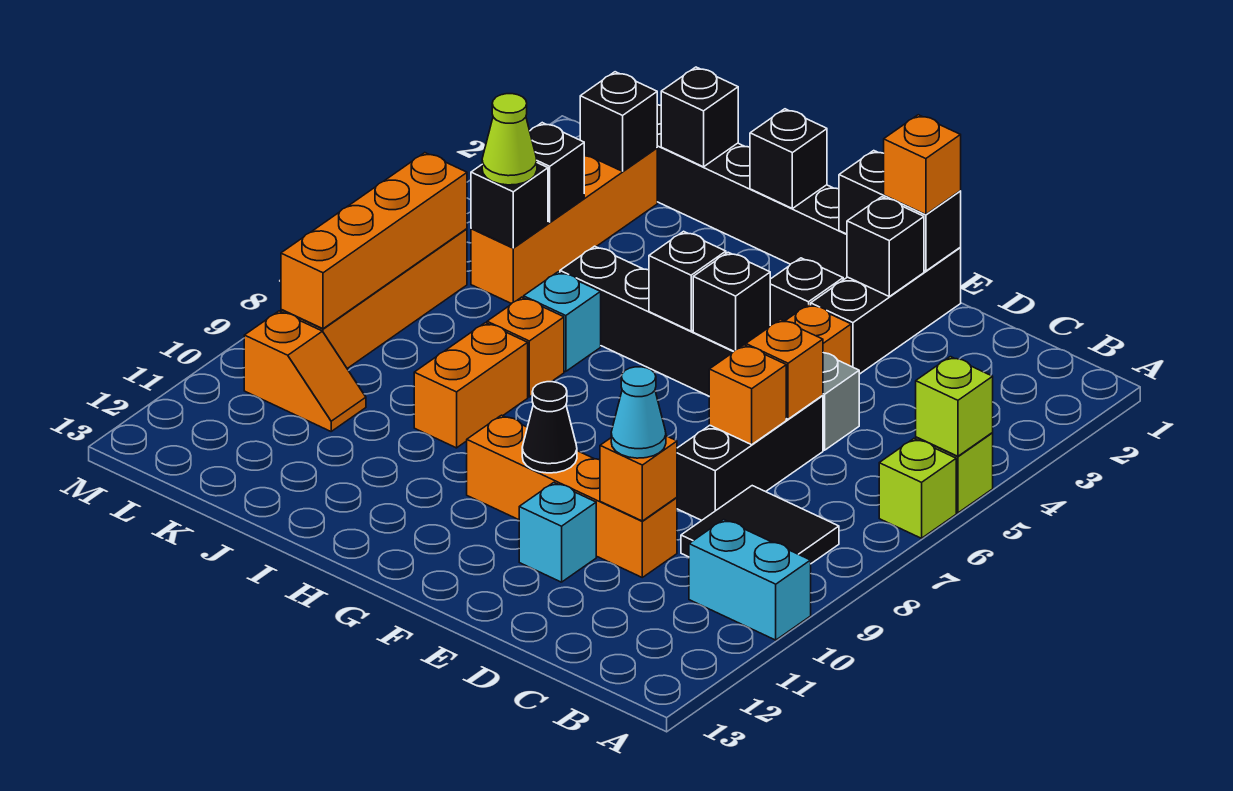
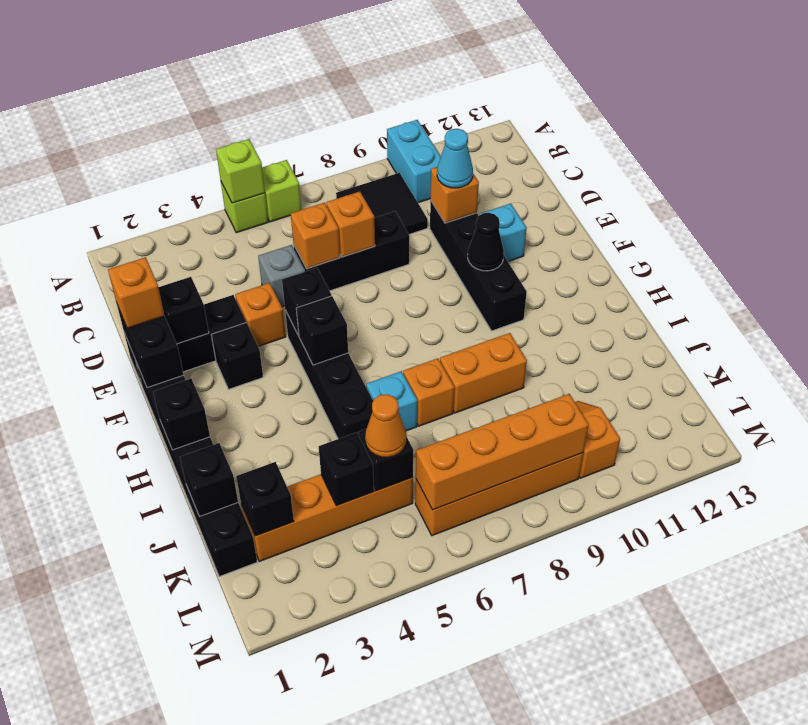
orange 1x4 brick [467,415,677,577] -> black 1x4 brick [430,200,527,331]
lime 1x1 cone [482,94,537,185] -> orange 1x1 cone [365,394,407,457]

